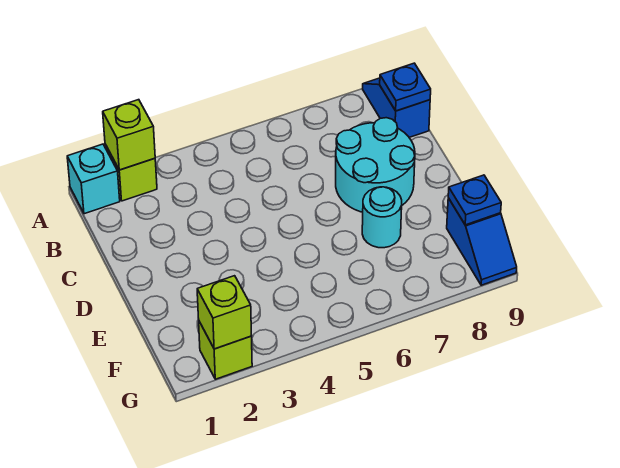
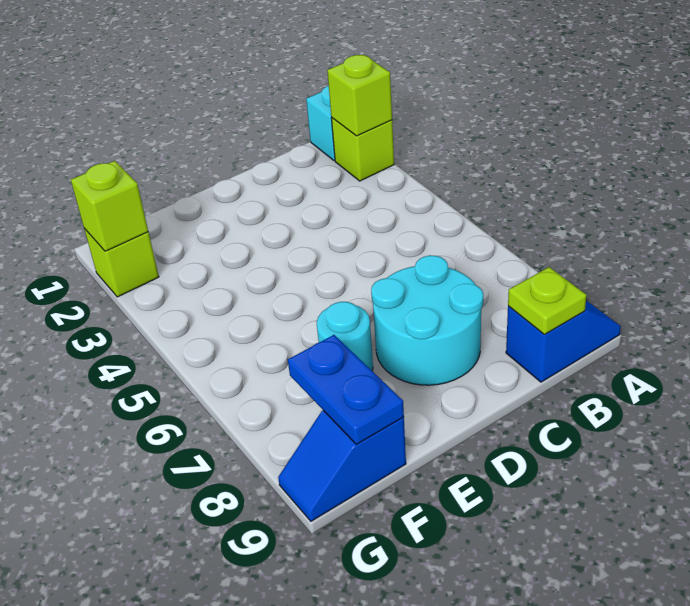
blue 1x1 plate [380,63,431,111] -> lime 1x1 plate [508,267,587,334]
blue 1x1 plate [448,175,501,225] -> blue 1x2 plate [288,335,404,444]

